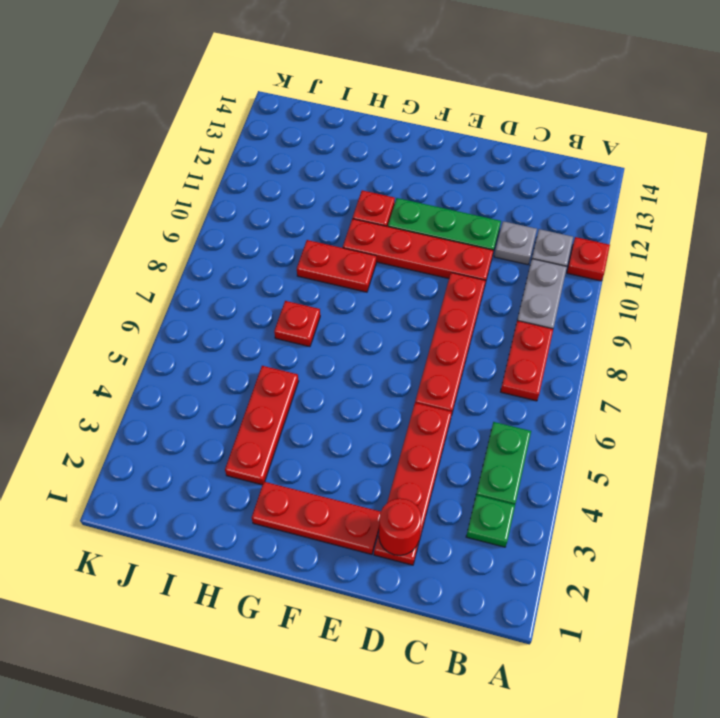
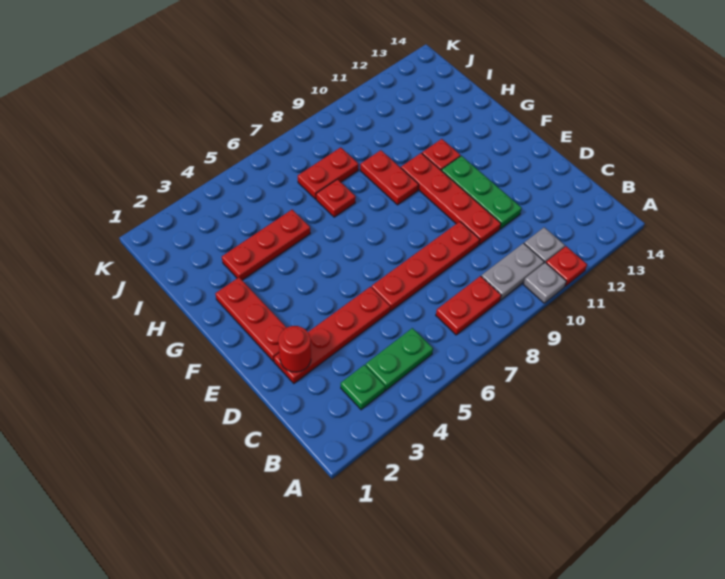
grey 1x1 plate [494,221,537,265] -> grey 1x1 plate moved to [523,262,566,303]
none -> red 1x2 plate [298,147,359,199]

